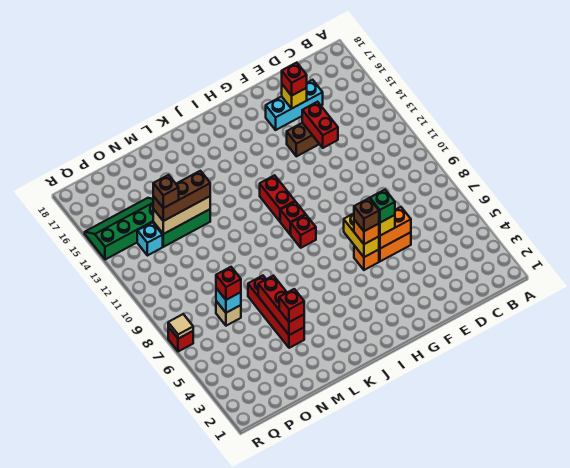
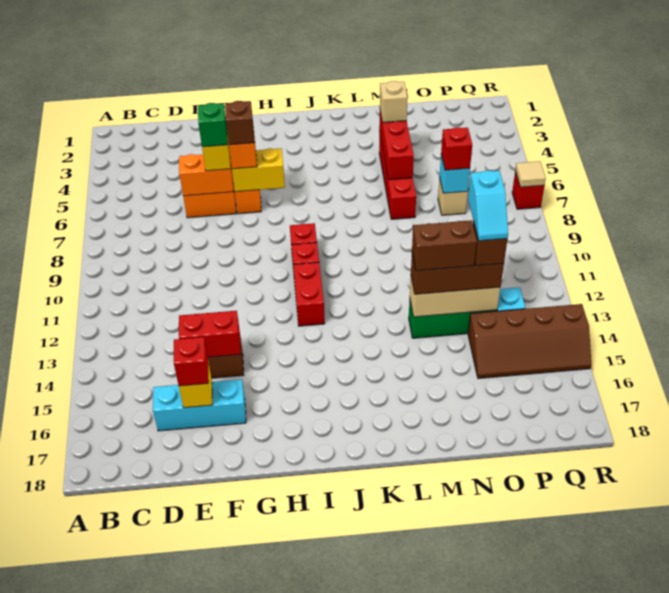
red 1x2 brick [302,102,338,148] -> red 1x2 brick turned to [179,311,241,357]
yellow 1x2 brick [344,214,379,257] -> yellow 1x2 brick turned to [232,148,285,192]
red 1x1 brick [279,289,304,322] -> tan 1x1 brick [380,81,408,123]
none -> brown 1x2 brick [412,220,477,271]
none -> cyan 1x2 slope [468,171,508,241]
green 2x4 slope [85,198,153,260] -> brown 2x4 slope [468,304,591,379]

